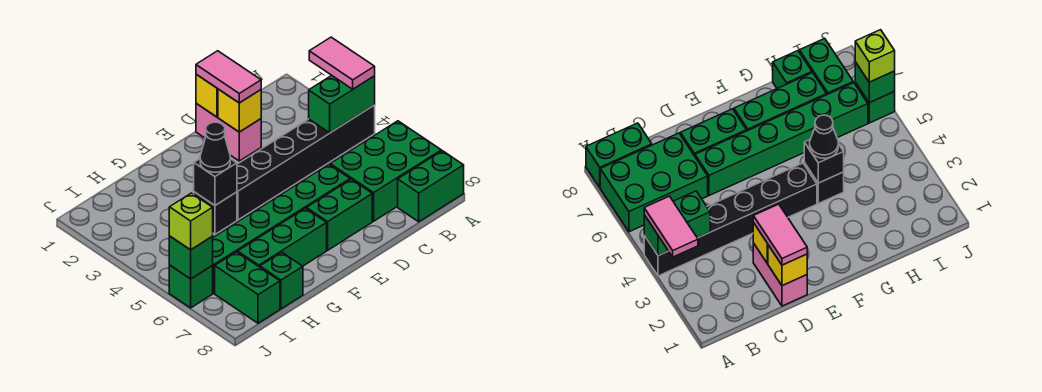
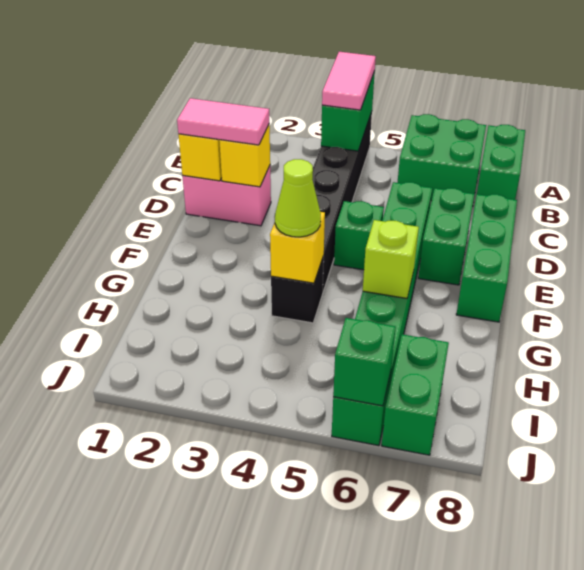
pink 1x2 tile [309,37,375,89] -> pink 1x2 tile turned to [322,52,376,110]
green 2x3 brick [330,121,441,221] -> green 2x2 brick [397,114,486,202]
green 1x3 brick [238,208,327,267] -> green 1x3 brick moved to [456,194,517,322]
black 1x1 brick [194,159,237,205] -> yellow 1x1 brick [270,212,325,283]
black 1x1 cone [200,122,230,172] -> lime 1x1 cone [275,159,321,237]
green 1x1 brick [260,252,303,309] -> green 1x1 brick moved to [334,201,384,270]
green 1x2 brick [215,252,280,323] -> green 1x2 brick turned to [382,334,449,455]
lime 1x1 brick [169,193,213,250] -> lime 1x1 brick moved to [363,220,419,298]

